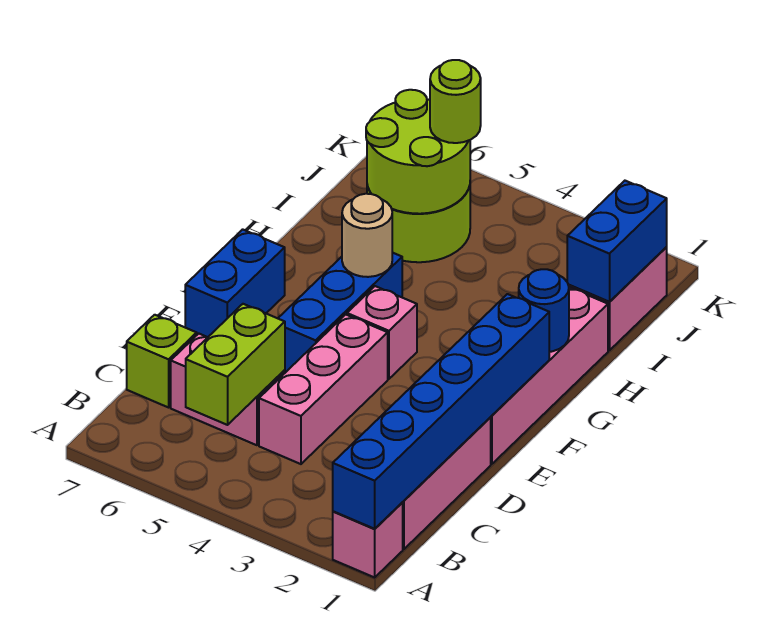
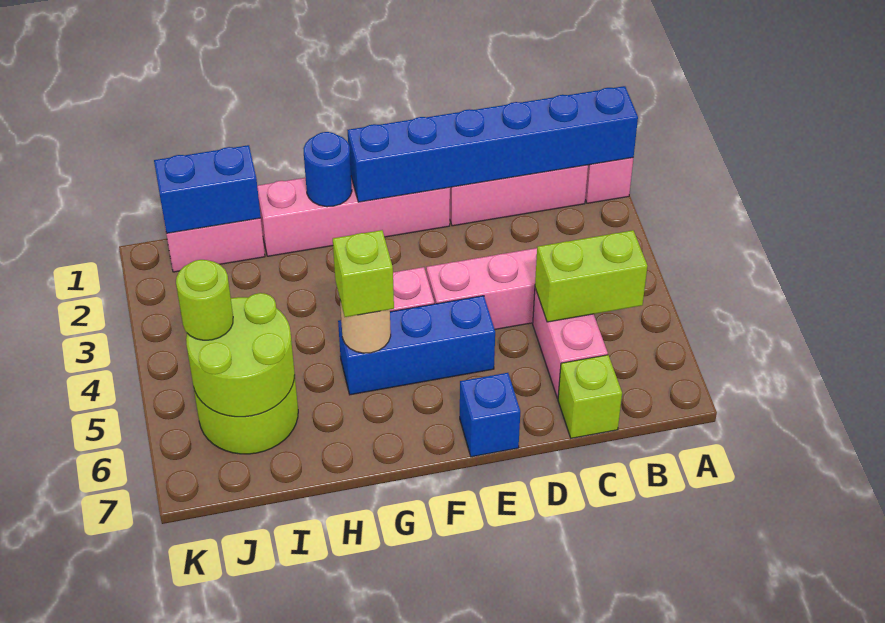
blue 1x2 brick [185,229,285,337] -> blue 1x1 brick [460,373,520,457]
none -> lime 1x1 brick [333,230,394,317]

